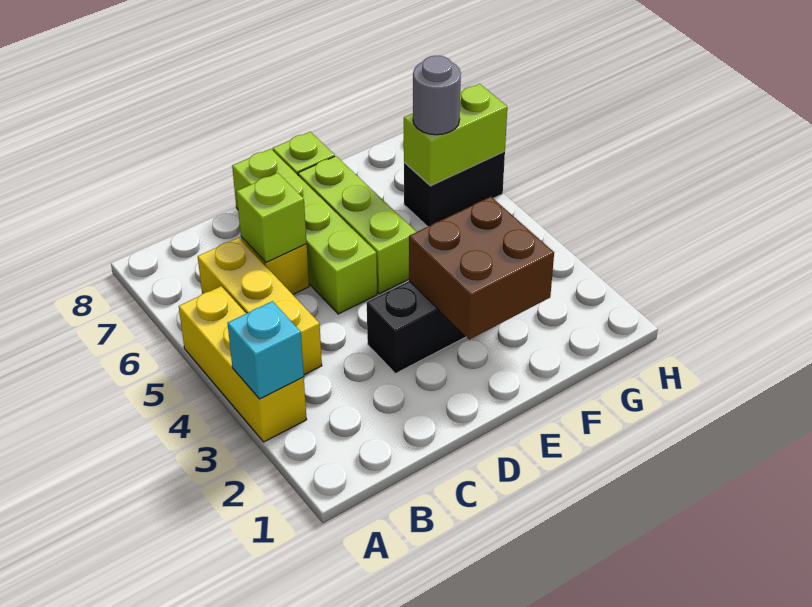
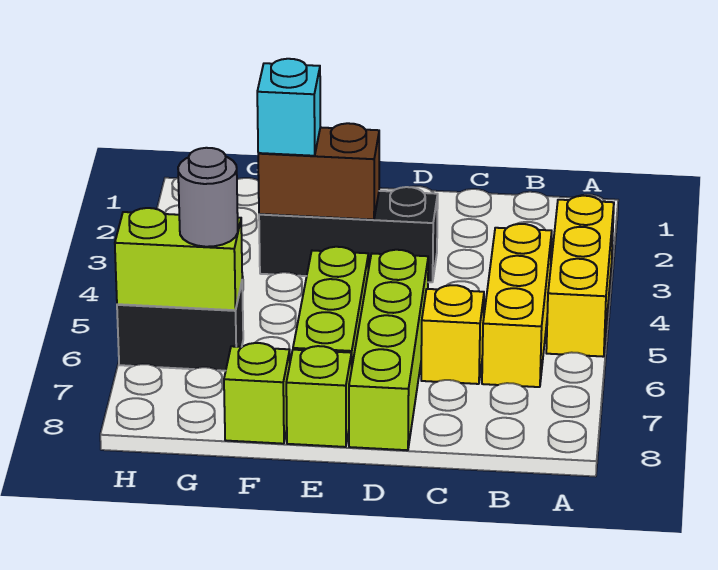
cyan 1x1 brick [228,301,304,399] -> cyan 1x1 brick moved to [257,59,320,156]
lime 1x1 brick [237,173,307,262] -> lime 1x1 brick moved to [224,343,290,444]
brown 2x2 brick [409,197,554,339] -> brown 1x2 brick [258,123,379,220]

